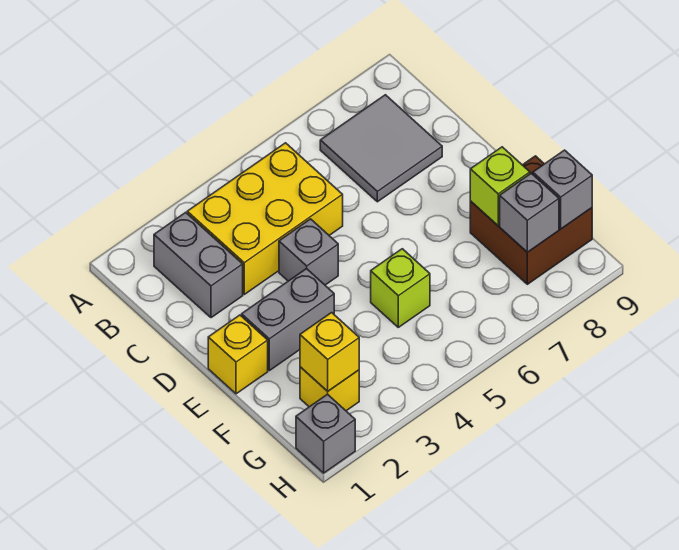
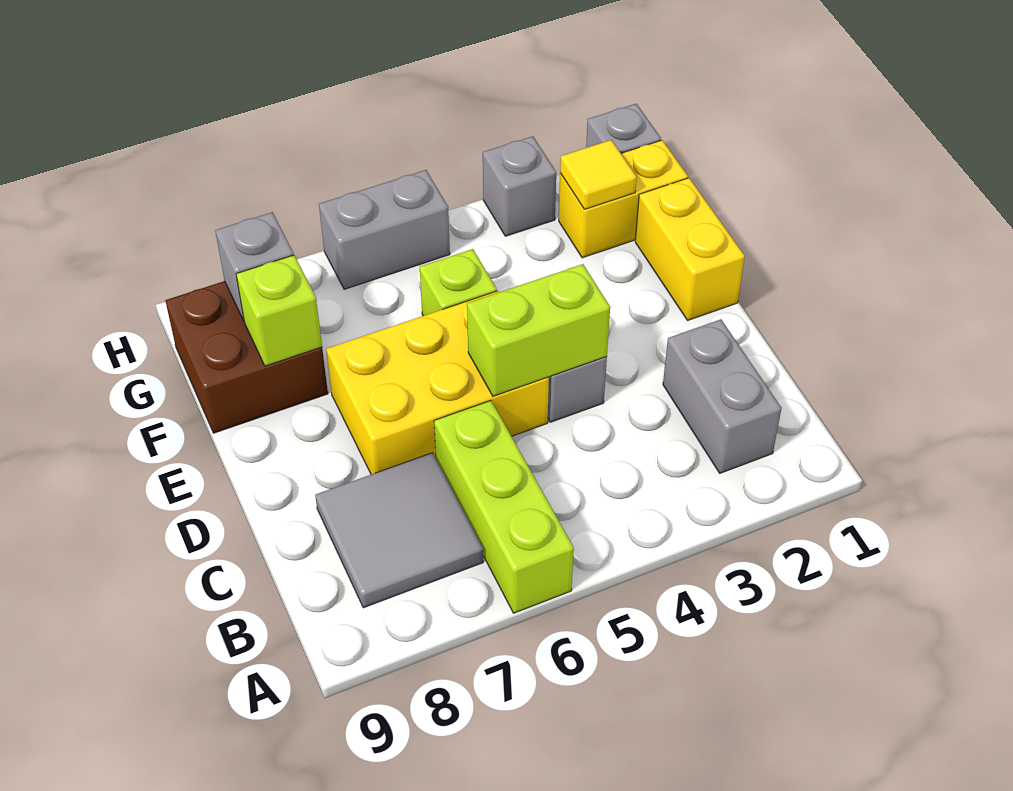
none -> lime 1x3 brick [434,401,574,613]
yellow 2x3 brick [187,143,343,294] -> yellow 2x3 brick moved to [326,291,549,474]
none -> lime 1x2 brick [467,264,610,396]
yellow 1x1 brick [208,315,268,394] -> yellow 1x2 brick [635,178,745,320]
grey 1x2 brick [242,269,334,371] -> grey 1x2 brick moved to [319,170,450,289]
yellow 1x1 brick [300,367,359,411] -> yellow 1x2 brick [559,140,688,258]
yellow 1x1 brick [300,313,359,391] -> yellow 1x1 tile [560,140,637,209]
grey 1x1 brick [533,150,592,229] -> grey 1x1 brick moved to [483,136,556,236]

